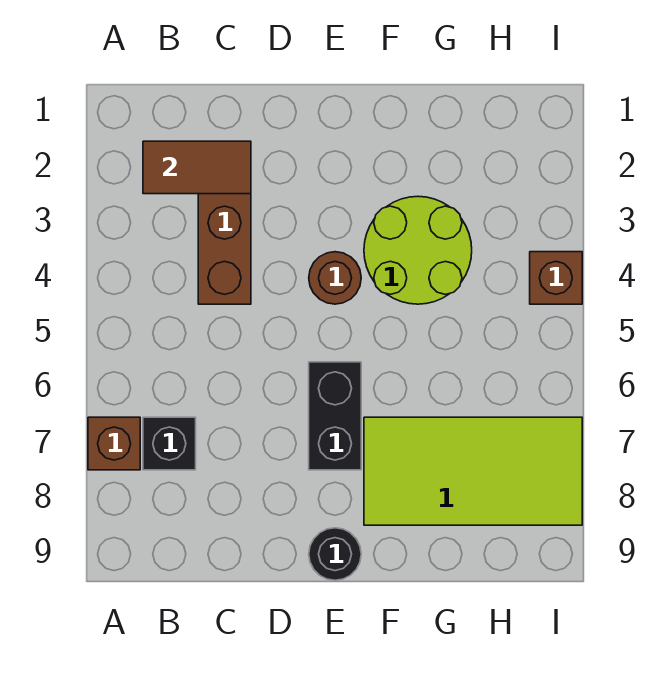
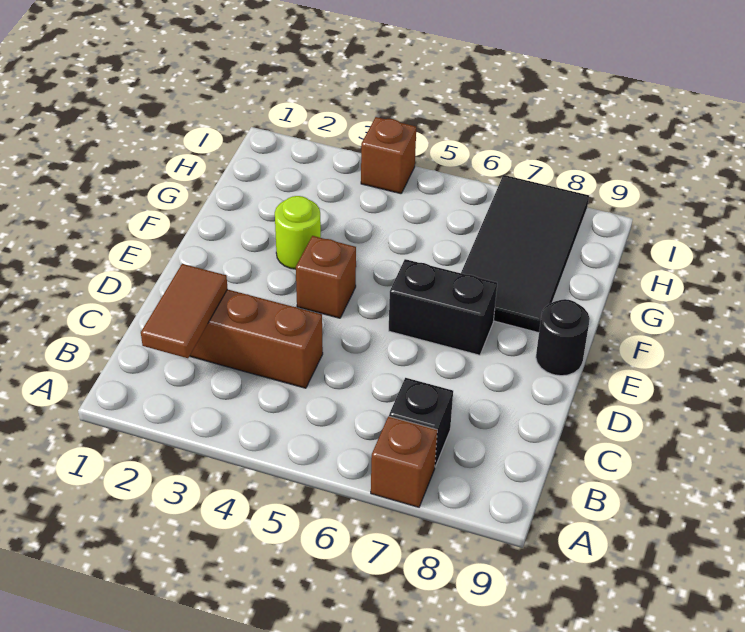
brown 1x1 round brick [309,252,361,304] -> brown 1x1 brick [296,236,356,318]
lime 2x2 round brick [364,196,472,304] -> lime 1x1 round brick [275,196,321,269]
lime 2x4 tile [364,417,582,525] -> black 2x4 tile [461,175,589,333]

